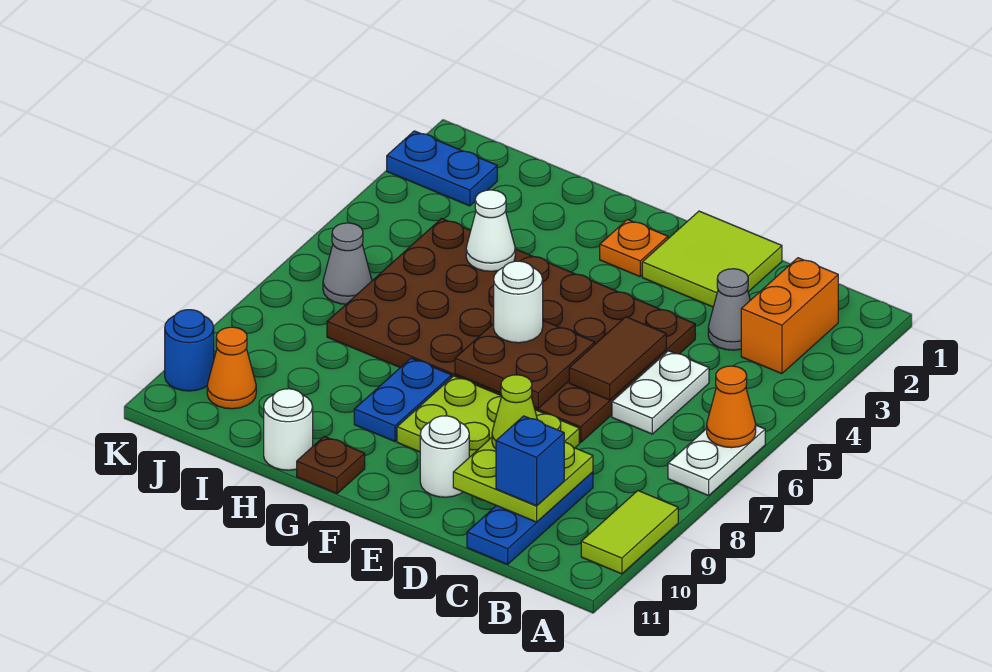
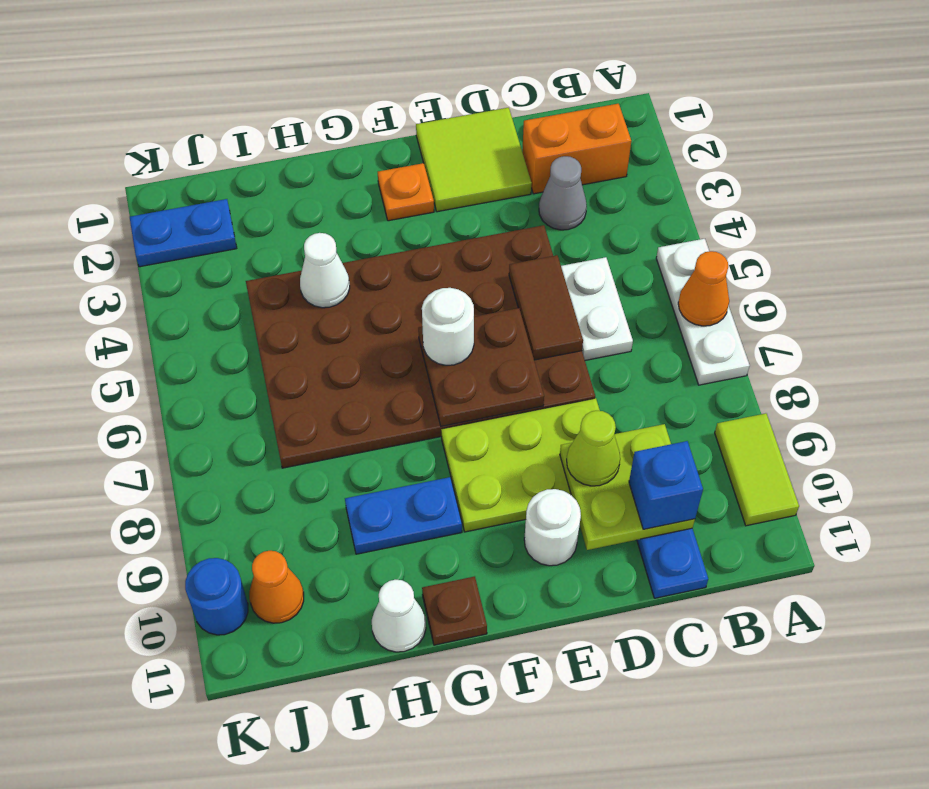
white 1x2 plate [668,425,765,496] -> white 1x3 plate [656,239,750,385]
orange 1x2 brick [741,258,838,374] -> orange 1x2 brick turned to [522,104,631,194]
blue 1x2 plate [354,358,452,441] -> blue 1x2 plate turned to [345,477,462,554]
white 1x1 round brick [264,389,313,470] -> white 1x1 cone [372,580,426,652]
grey 1x1 cone [323,223,372,304] -> none

